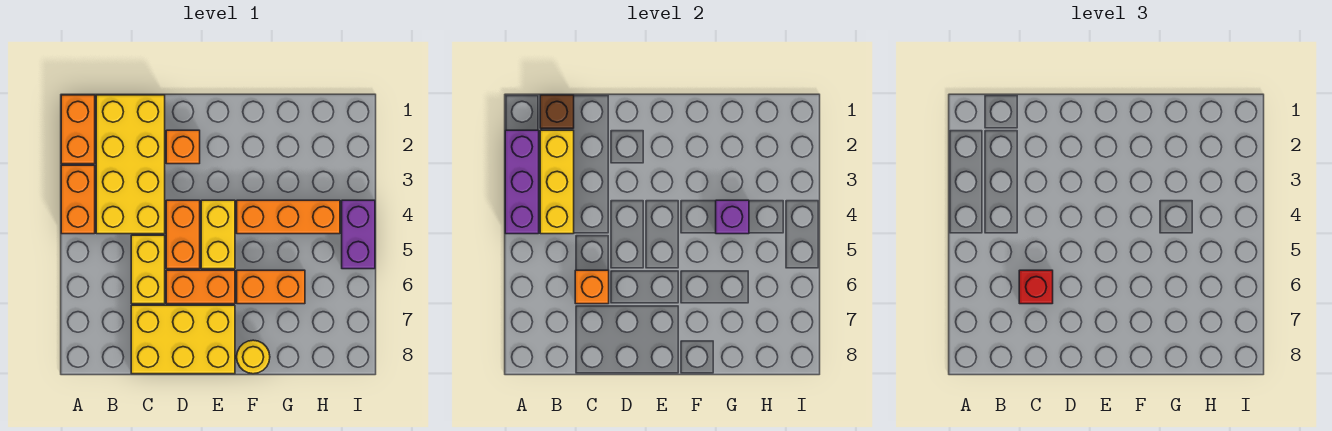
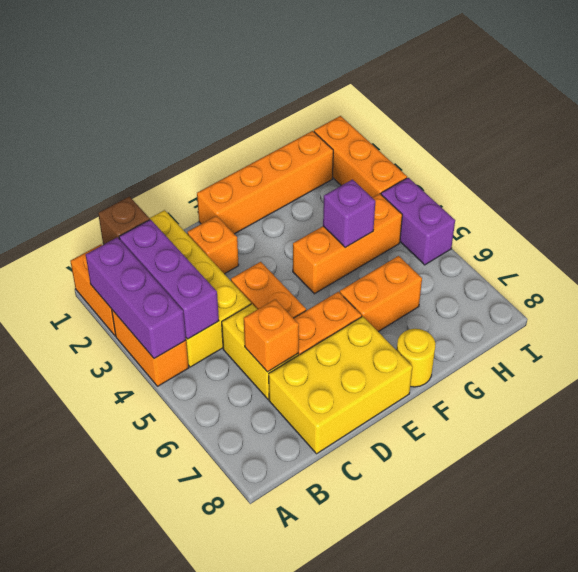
yellow 1x3 brick [540,130,574,234] -> purple 1x3 brick [119,220,219,339]
red 1x1 brick [1019,270,1053,304] -> none
none -> orange 1x4 brick [197,131,333,234]
yellow 1x2 brick [201,200,235,269] -> none
none -> orange 1x3 brick [314,116,407,198]

